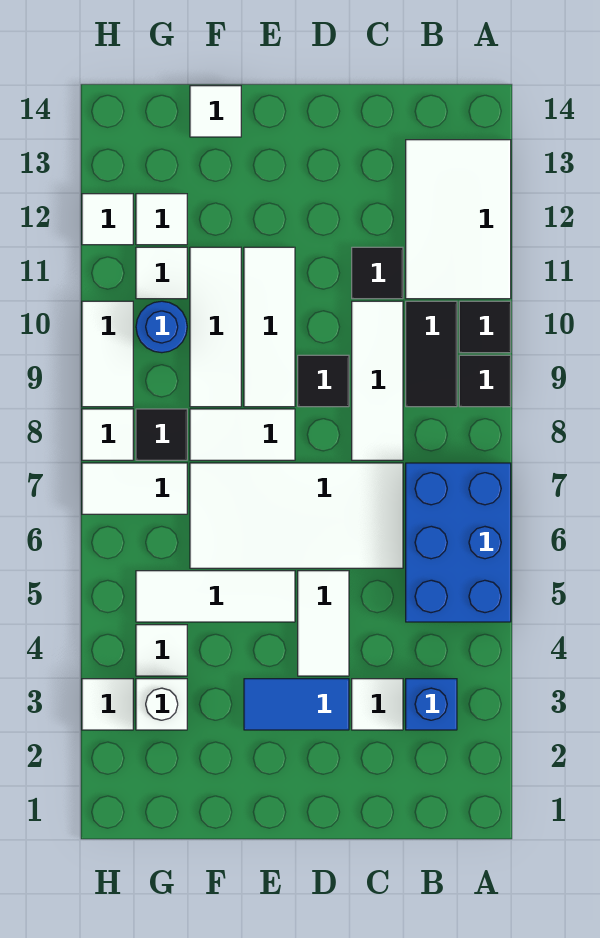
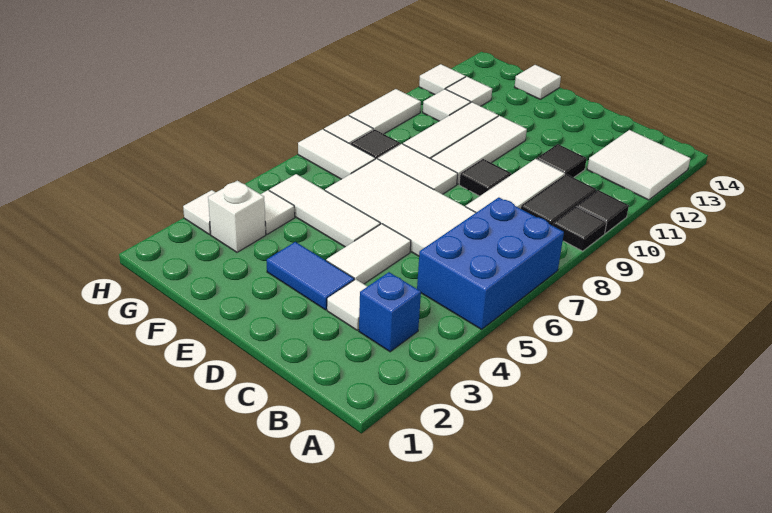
white 2x3 tile [406,140,511,299] -> white 2x2 tile [587,130,690,200]
blue 1x1 round brick [136,301,187,353] -> none

